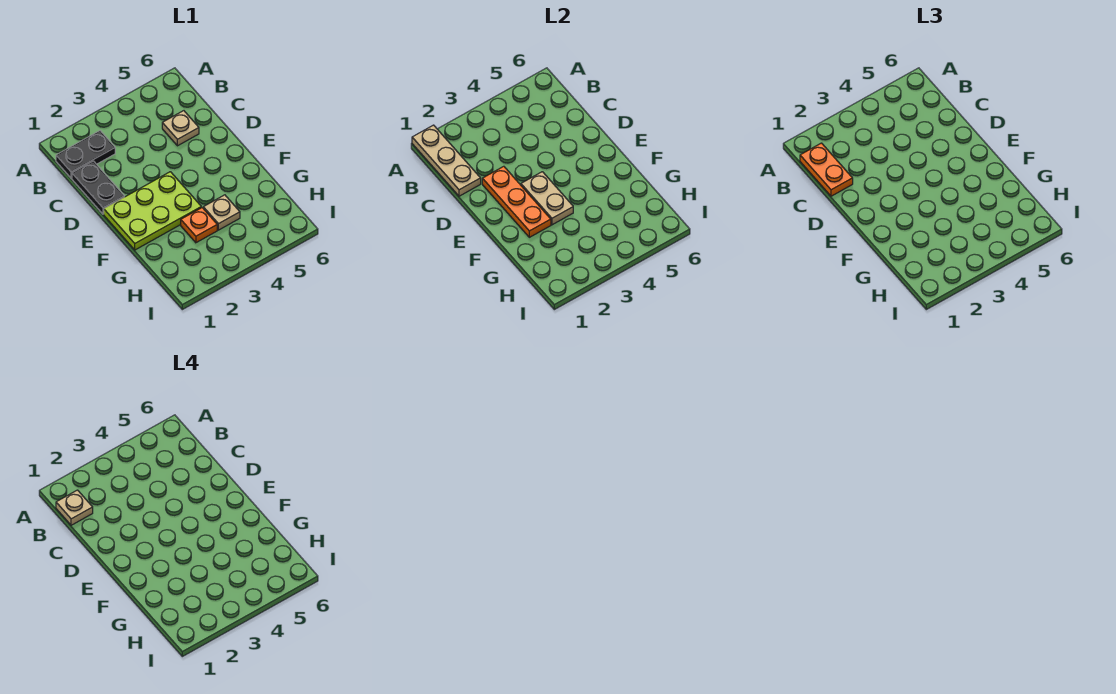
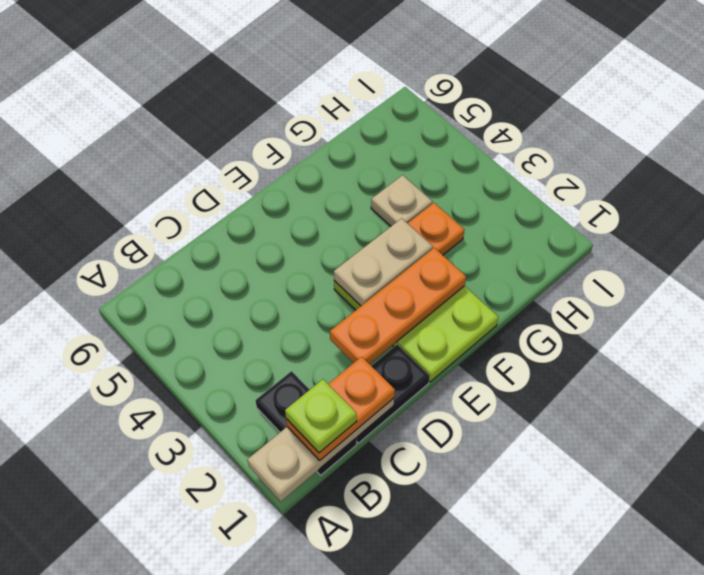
tan 1x1 plate [56,490,93,525] -> lime 1x1 plate [285,379,357,453]
tan 1x1 plate [162,111,199,146] -> none

